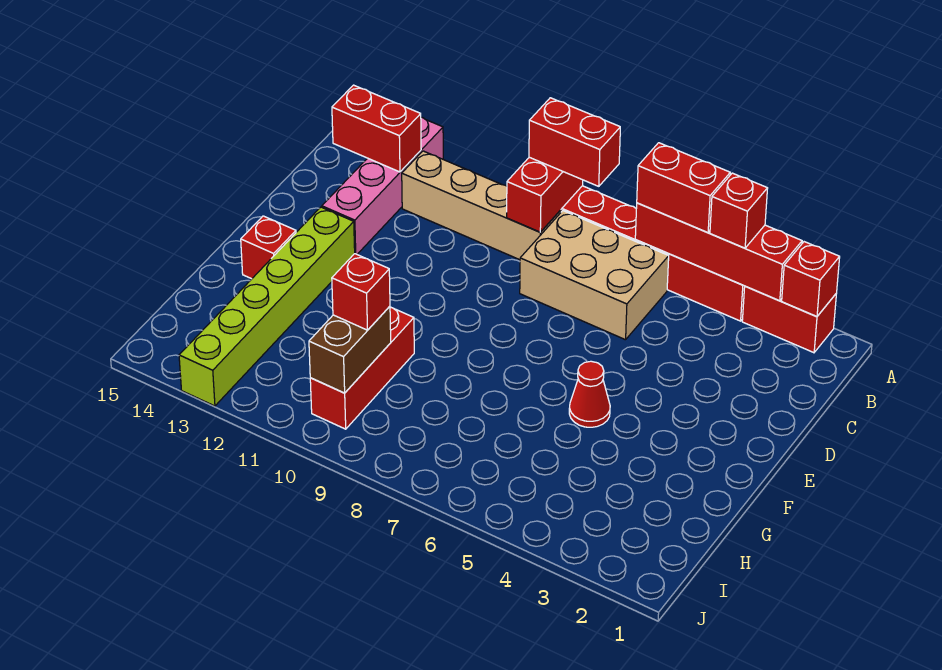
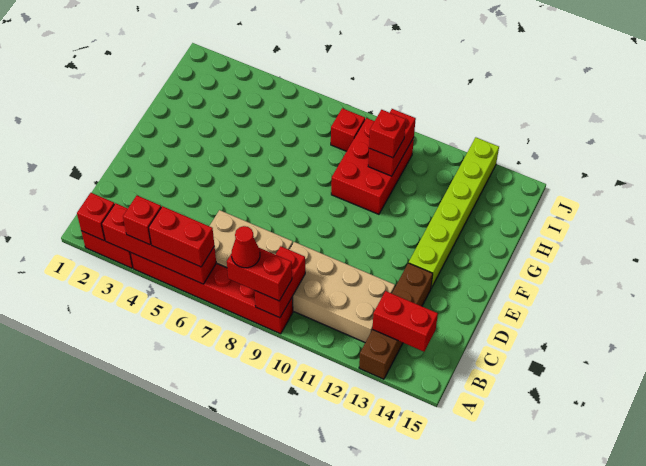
pink 1x4 brick [322,117,443,254] -> brown 1x4 brick [359,263,433,379]
tan 1x4 brick [402,151,561,260] -> tan 2x4 brick [289,242,395,343]
red 1x1 cone [569,361,610,427] -> red 1x1 cone moved to [232,226,260,268]
red 1x1 brick [241,216,296,279] -> red 1x1 brick moved to [331,108,365,151]
red 1x3 brick [310,307,414,429] -> red 2x3 brick [331,118,414,214]
brown 1x2 brick [309,306,391,393] -> red 1x2 brick [368,109,416,176]

